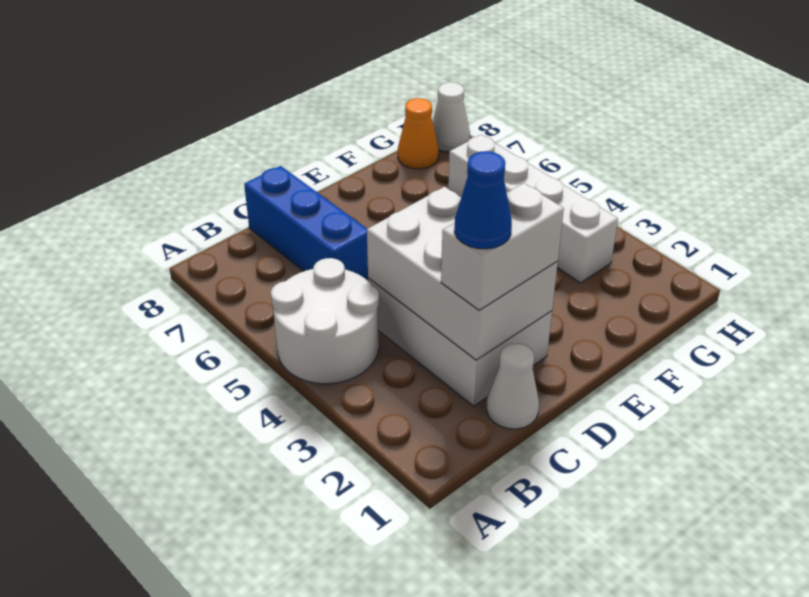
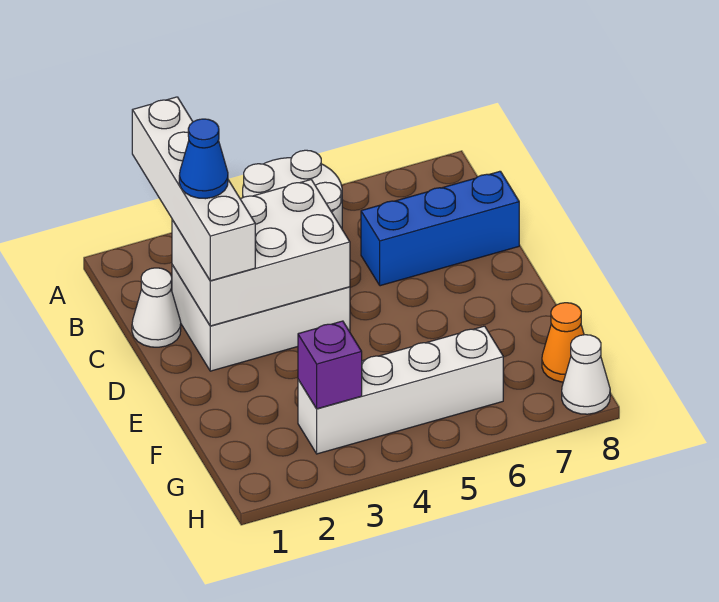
white 1x2 brick [441,183,564,310] -> white 1x4 brick [132,97,255,281]
none -> purple 1x1 brick [298,321,362,409]

